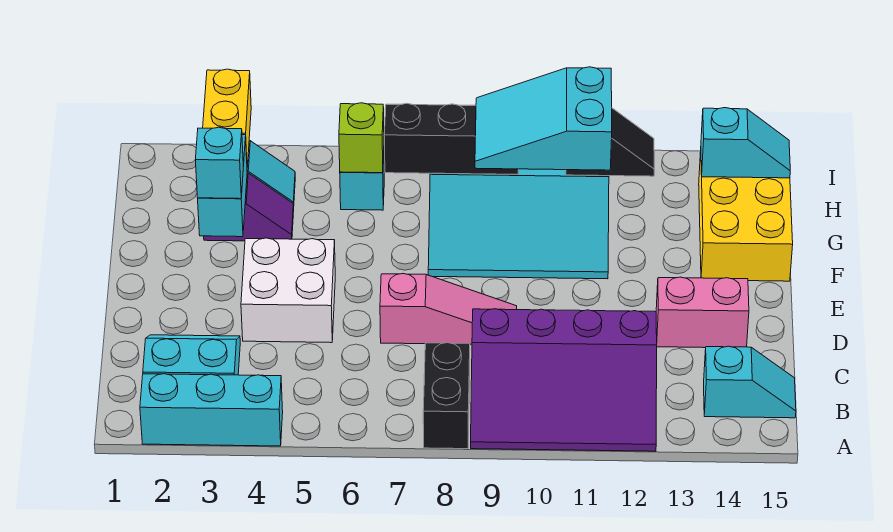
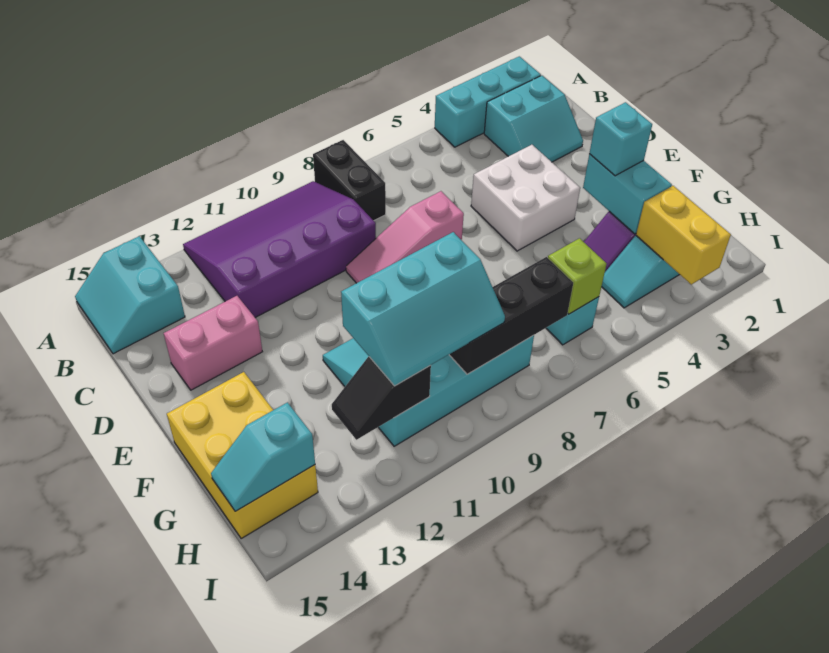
cyan 1x2 slope [704,346,796,418] -> cyan 2x2 slope [75,236,185,354]
cyan 2x3 slope [475,67,612,170] -> cyan 2x3 slope turned to [341,232,505,386]

